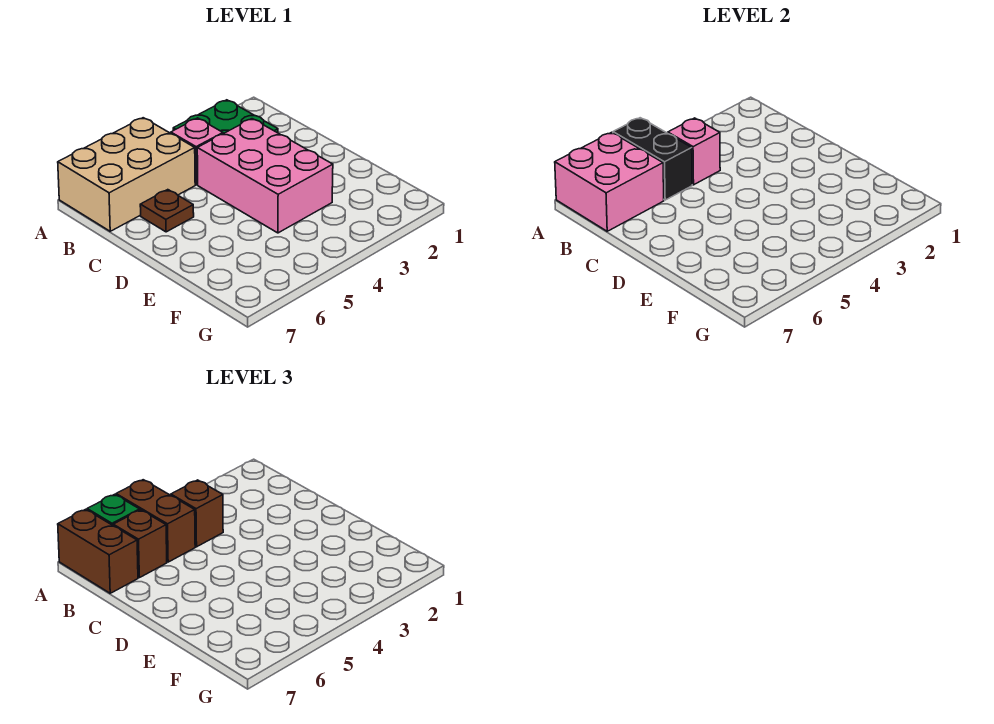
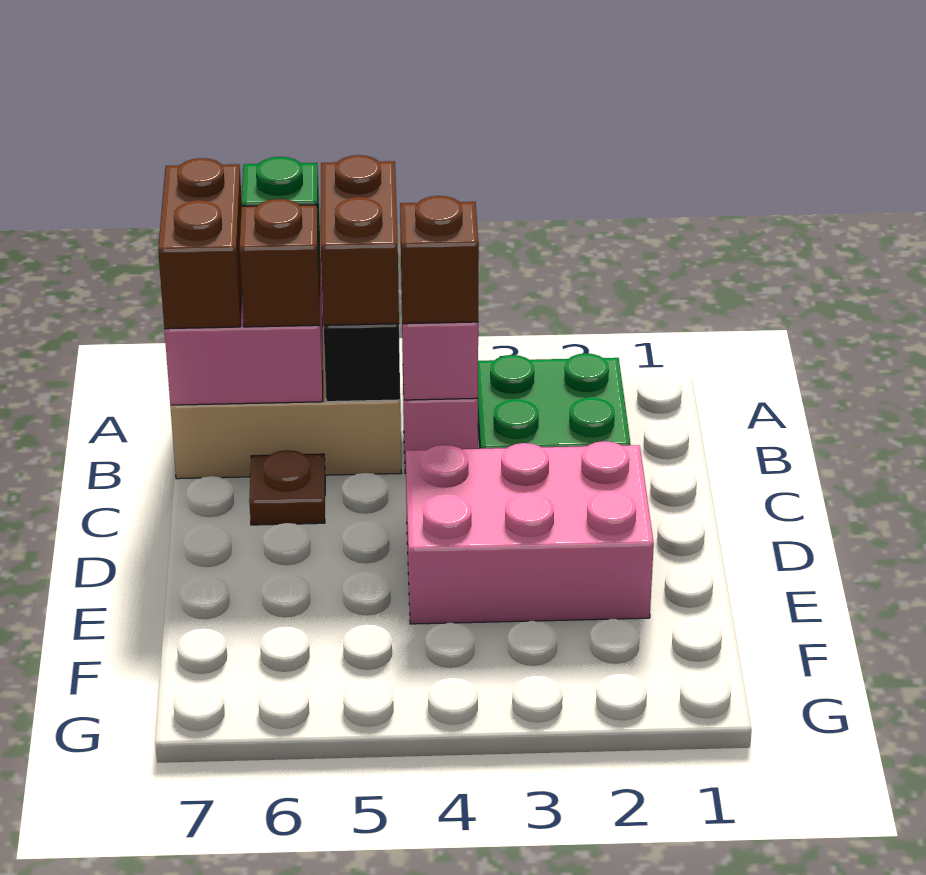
pink 2x3 brick [197,119,333,233] -> pink 2x3 brick turned to [406,441,654,624]

